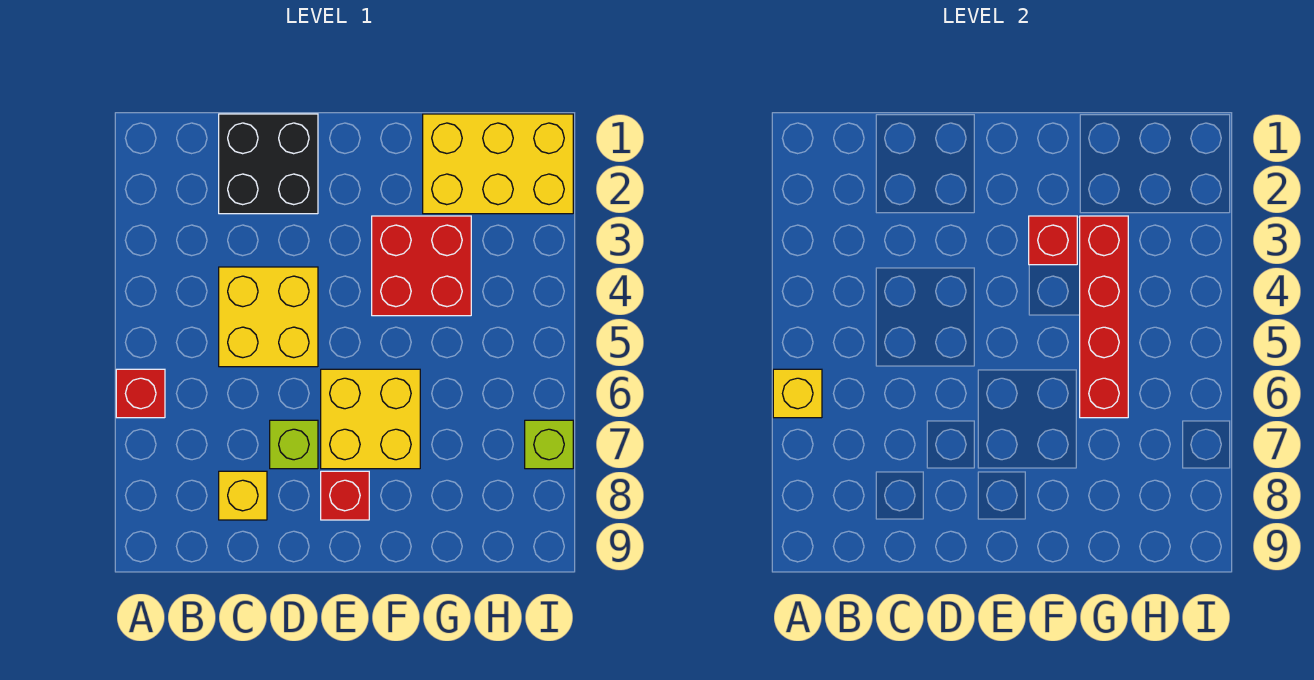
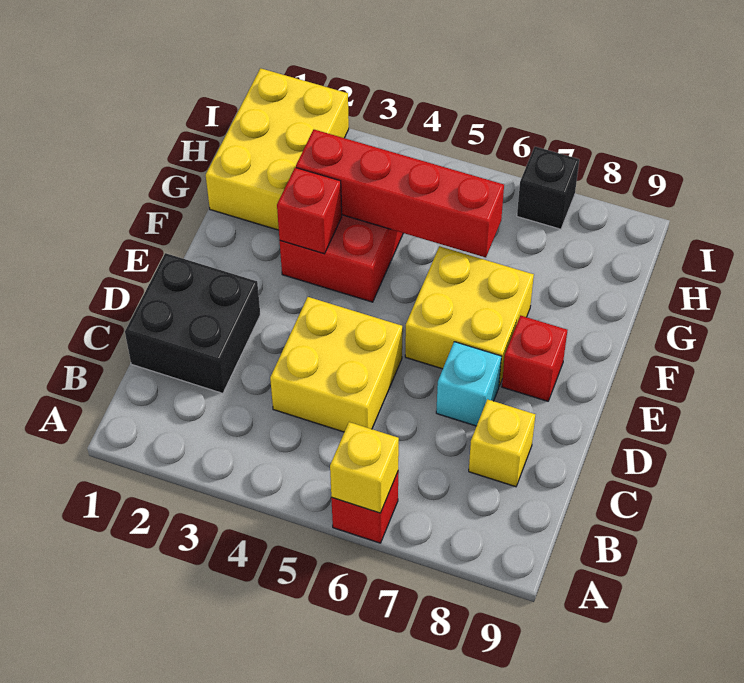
lime 1x1 brick [270,420,318,469] -> cyan 1x1 brick [436,342,501,426]
lime 1x1 brick [525,420,573,469] -> black 1x1 brick [517,147,579,229]

